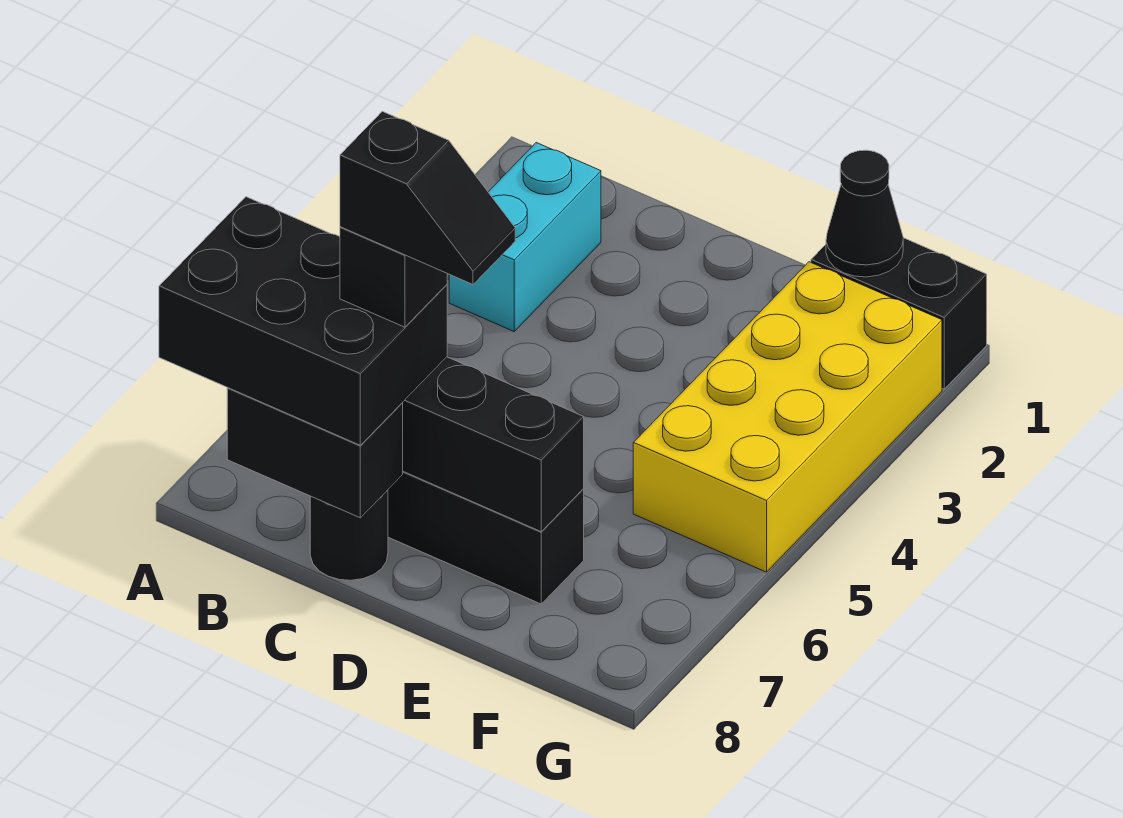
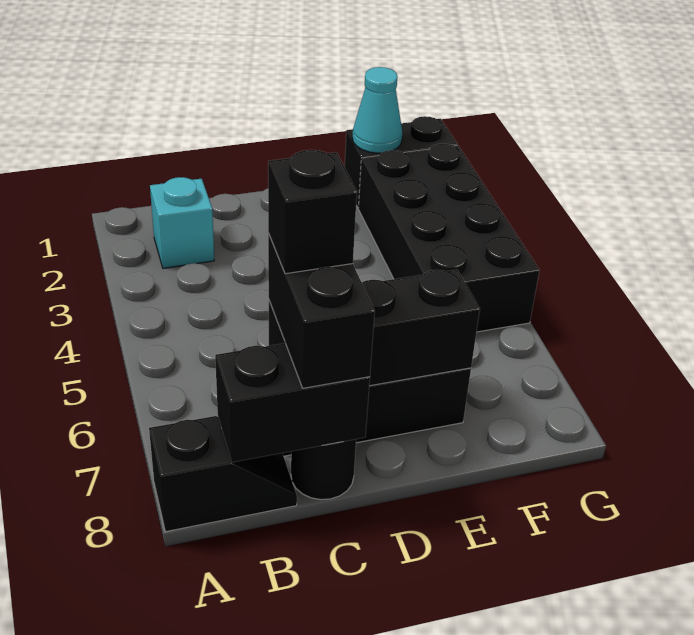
black 2x3 brick [159,197,447,445] -> black 1x2 brick [268,233,375,388]
cyan 1x2 brick [449,143,601,331] -> cyan 1x1 brick [150,177,214,268]
black 1x2 slope [340,111,515,284] -> black 1x2 slope moved to [149,416,297,532]
black 1x1 cone [826,150,903,277] -> cyan 1x1 cone [352,67,402,153]
yellow 2x4 brick [633,262,942,572] -> black 2x4 brick [358,144,540,332]

